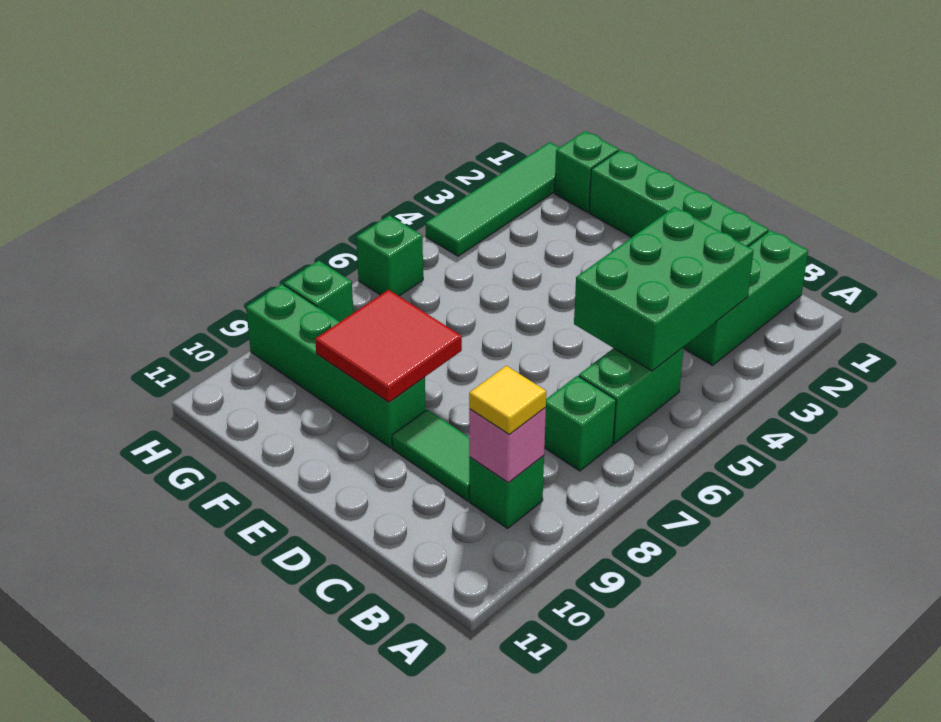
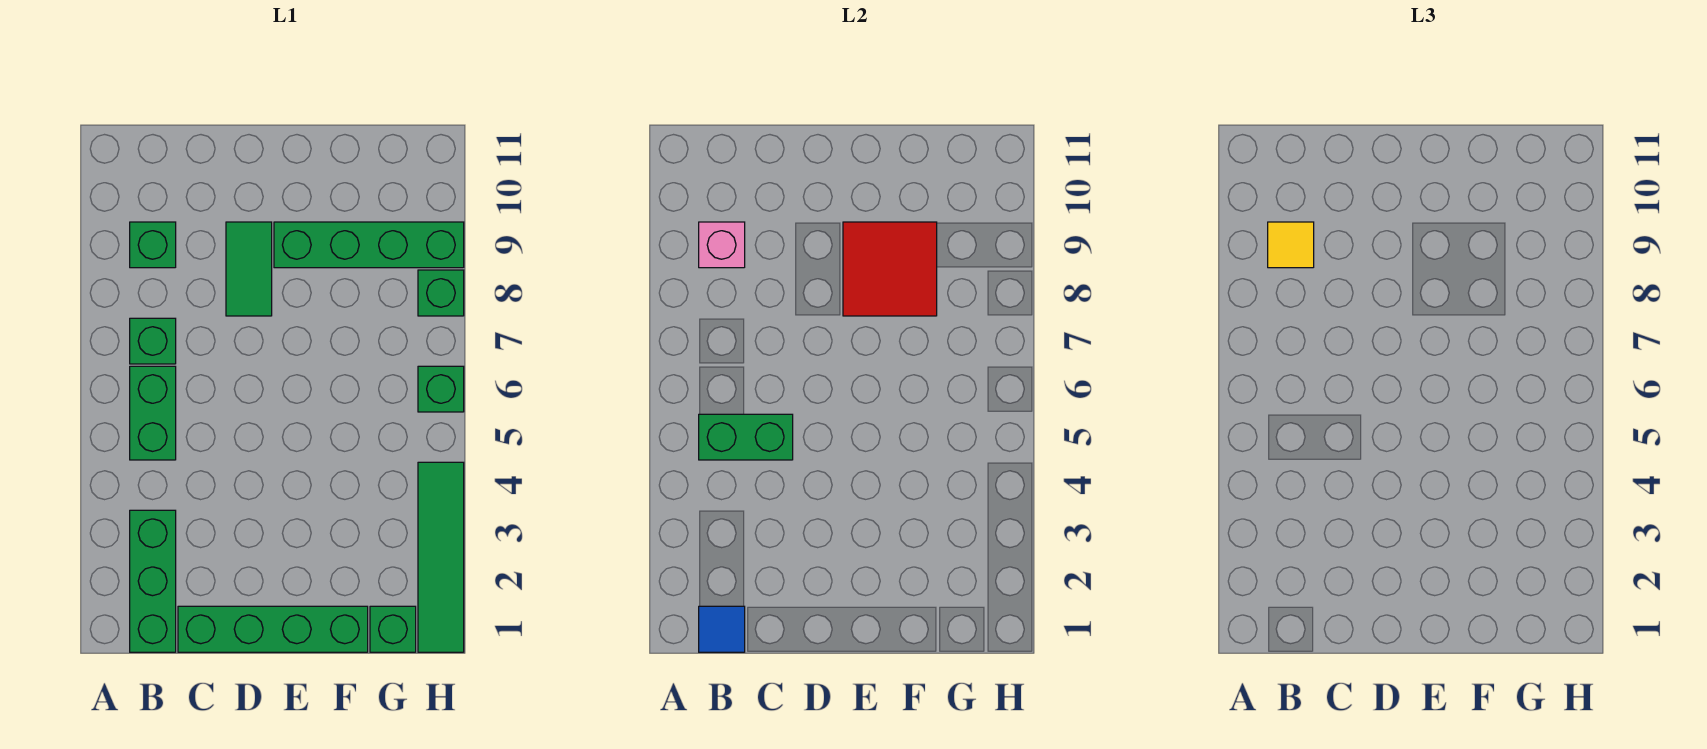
none -> blue 1x1 tile [699,606,745,652]
green 2x3 brick [574,207,754,371] -> green 1x2 brick [699,414,793,460]
green 1x2 tile [392,409,469,501] -> green 1x2 tile turned to [226,222,272,316]

